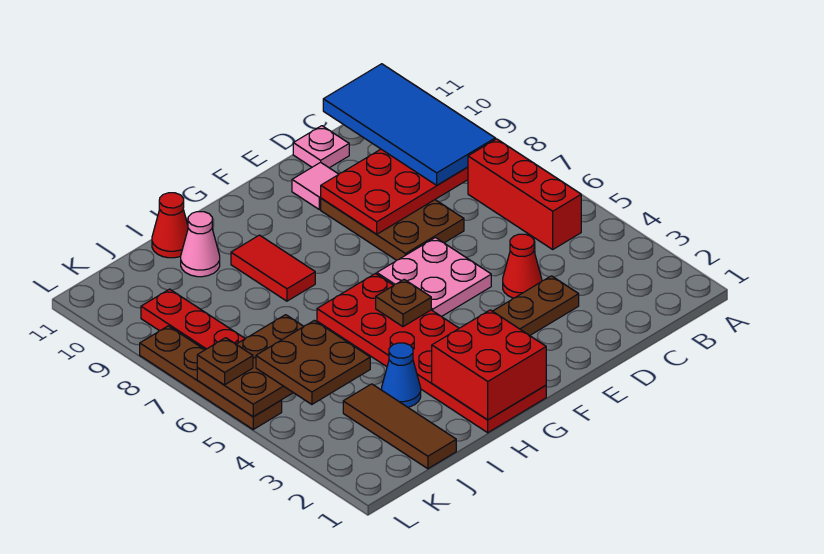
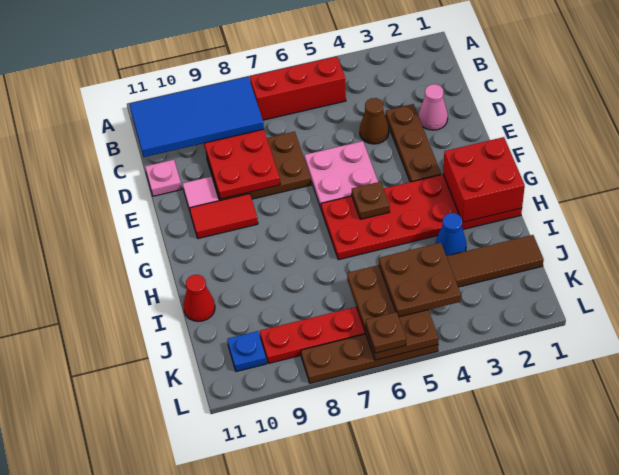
red 1x1 cone [503,234,542,298] -> brown 1x1 cone [360,98,389,144]
red 1x2 tile [231,235,315,301] -> red 1x2 tile moved to [190,194,258,239]
pink 1x1 cone [181,212,220,277] -> pink 1x1 cone moved to [419,84,448,130]
none -> blue 1x1 plate [227,331,267,372]

